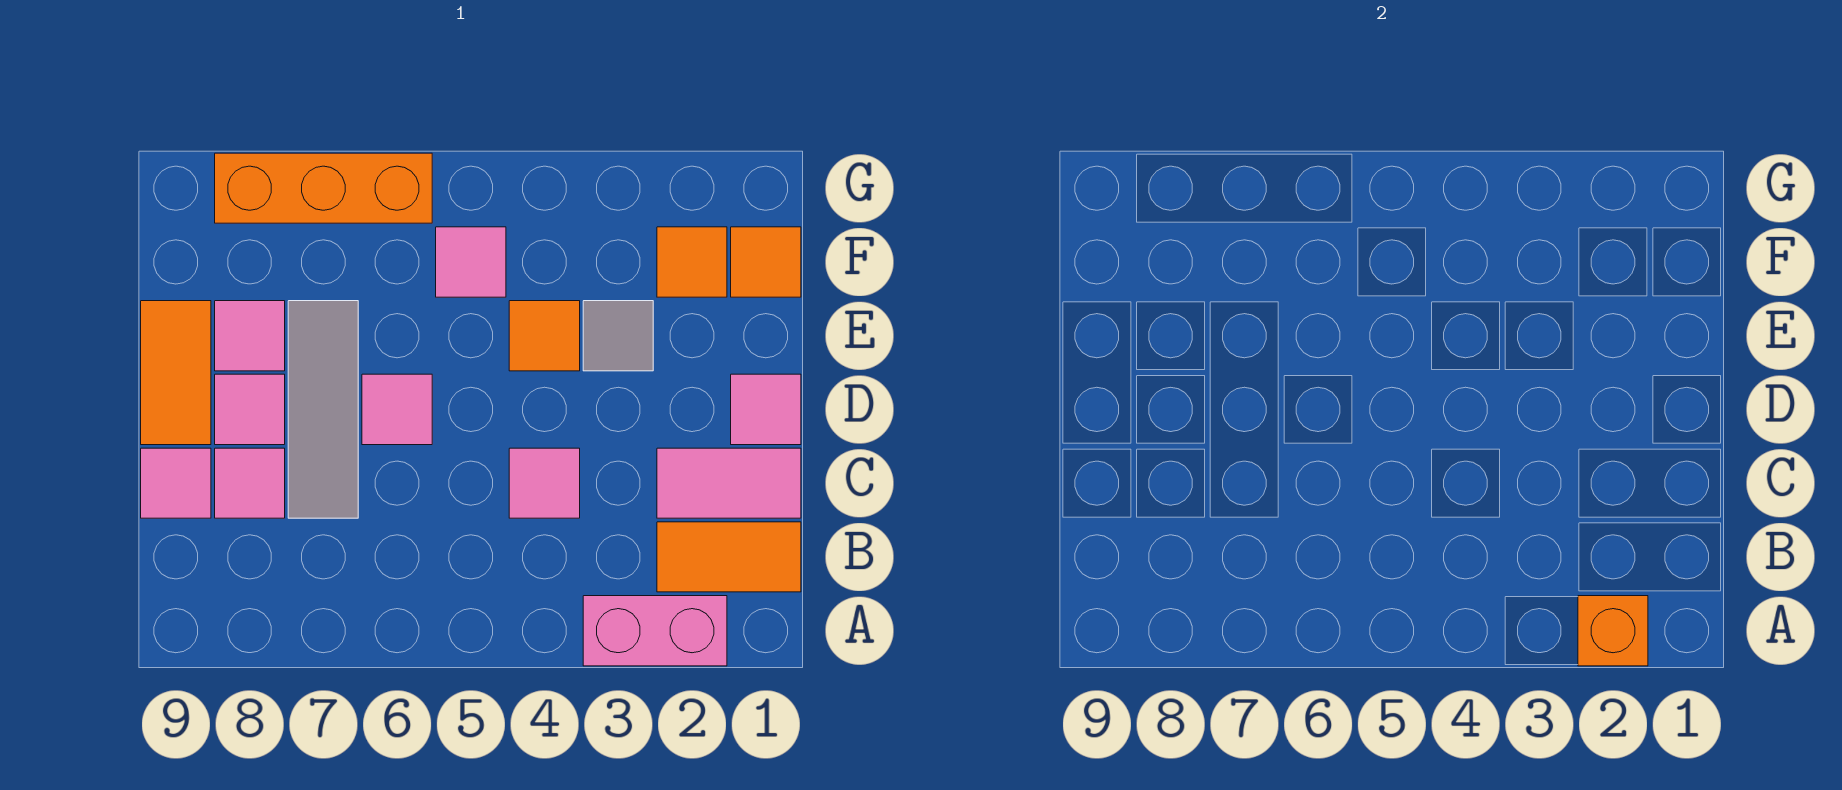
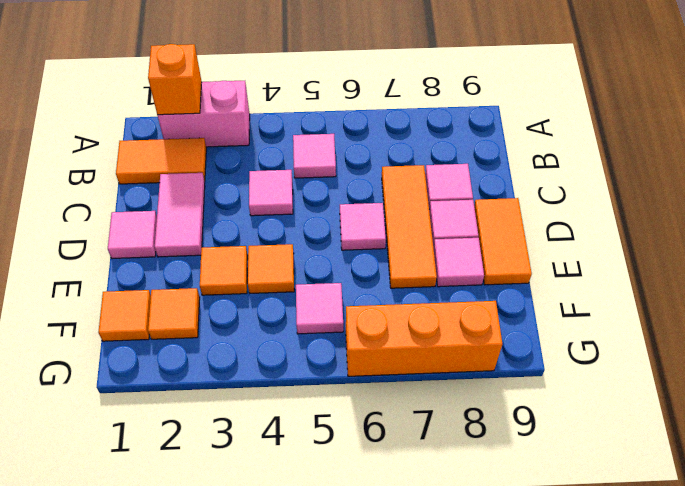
pink 1x2 tile [657,448,801,518] -> pink 1x2 tile turned to [155,173,205,257]
grey 1x3 tile [288,301,358,518] -> orange 1x3 tile [382,165,437,288]
pink 1x1 tile [141,448,211,518] -> pink 1x1 tile moved to [293,134,336,178]
grey 1x1 tile [583,301,653,371] -> orange 1x1 tile [200,246,248,295]

